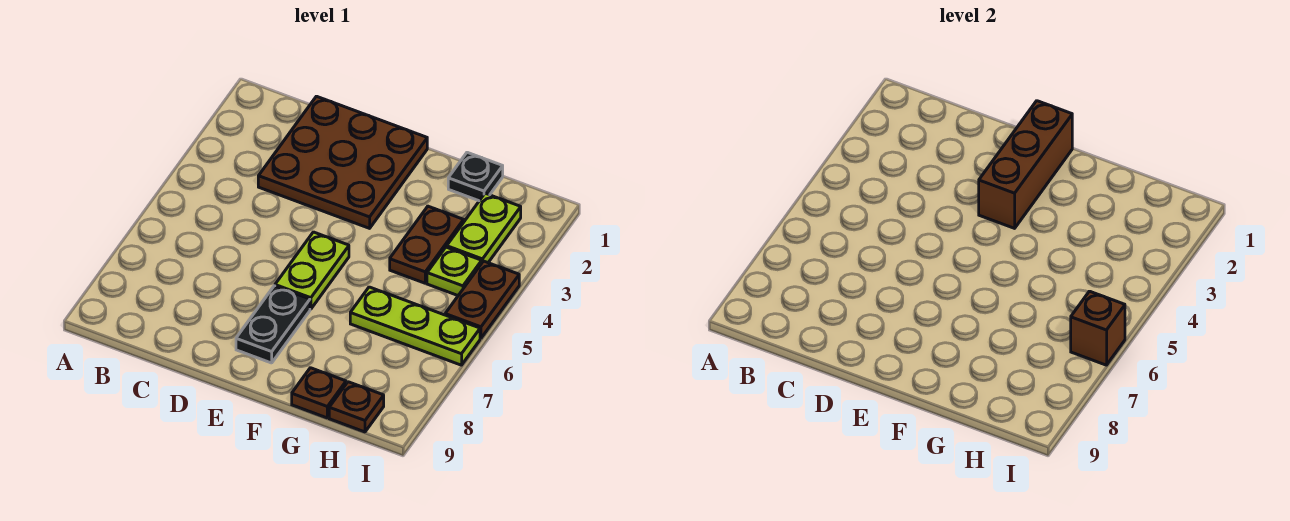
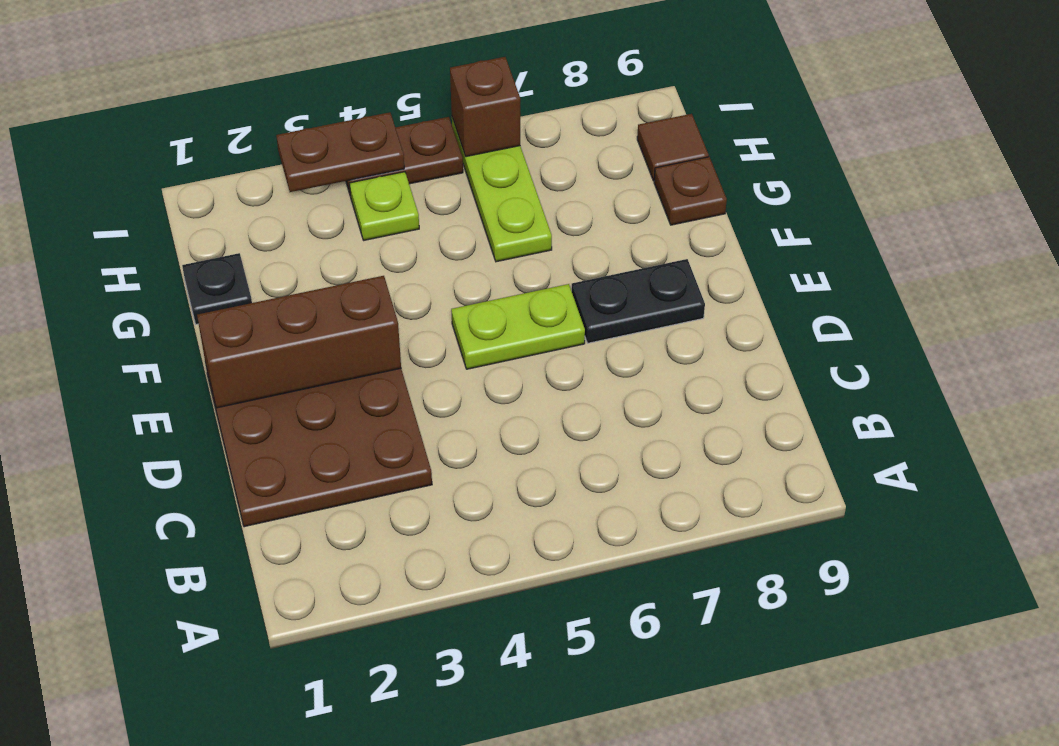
brown 1x2 plate [390,206,464,283] -> brown 1x2 plate moved to [276,112,404,192]
lime 1x2 plate [447,193,521,263] -> none
brown 1x1 plate [329,382,384,432] -> brown 1x1 tile [637,114,709,181]

